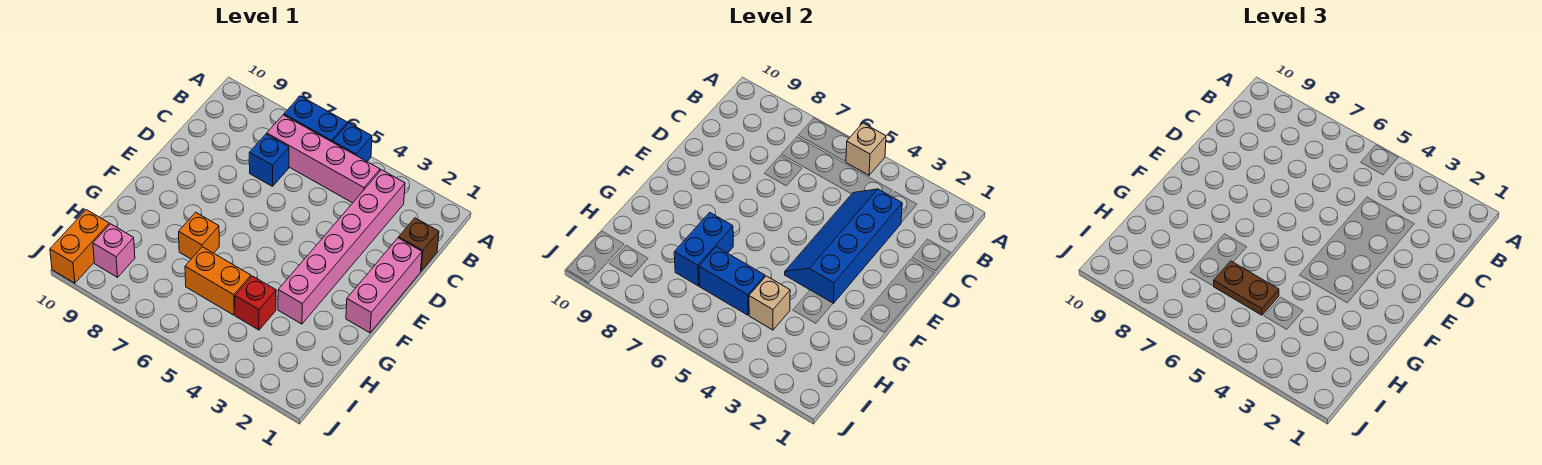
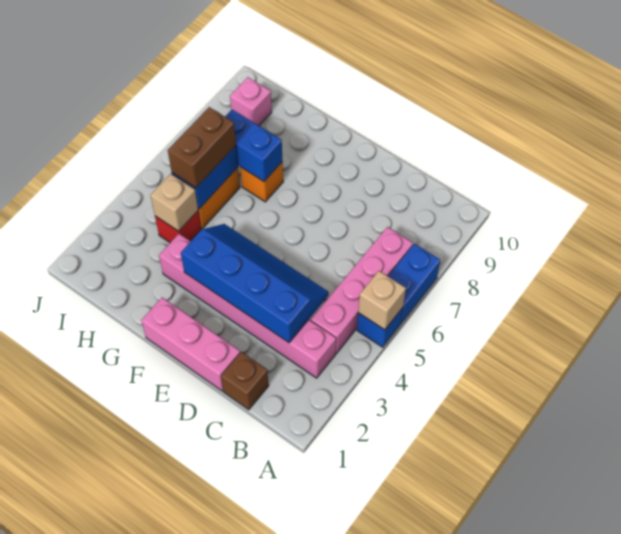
blue 1x1 brick [249,134,289,186] -> none
brown 1x2 plate [1213,261,1279,315] -> brown 1x2 brick [168,107,236,188]
orange 1x2 brick [50,210,109,283] -> none

